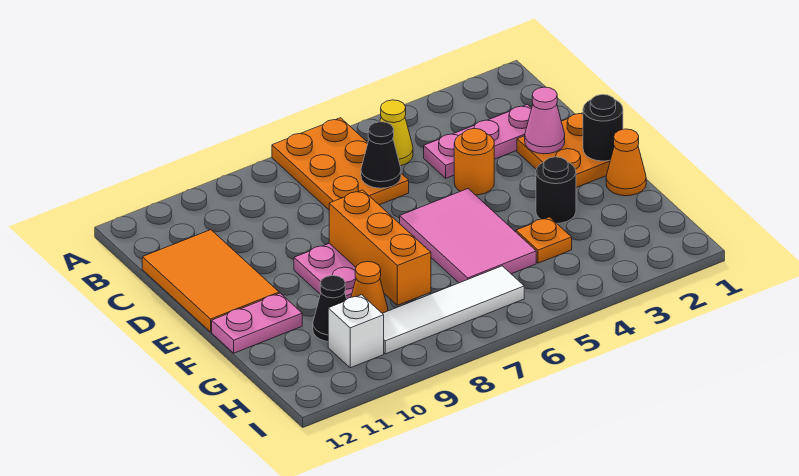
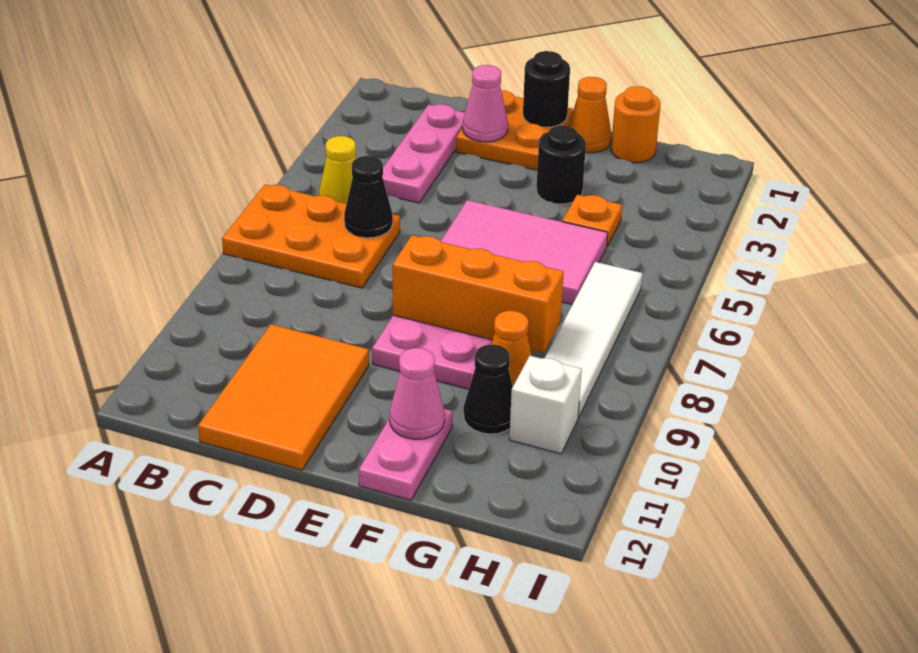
orange 2x3 tile [142,230,279,332] -> orange 2x3 tile turned to [198,324,369,470]
orange 1x1 round brick [454,129,494,195] -> orange 1x1 round brick moved to [611,86,661,163]
none -> pink 1x1 cone [390,348,445,439]

